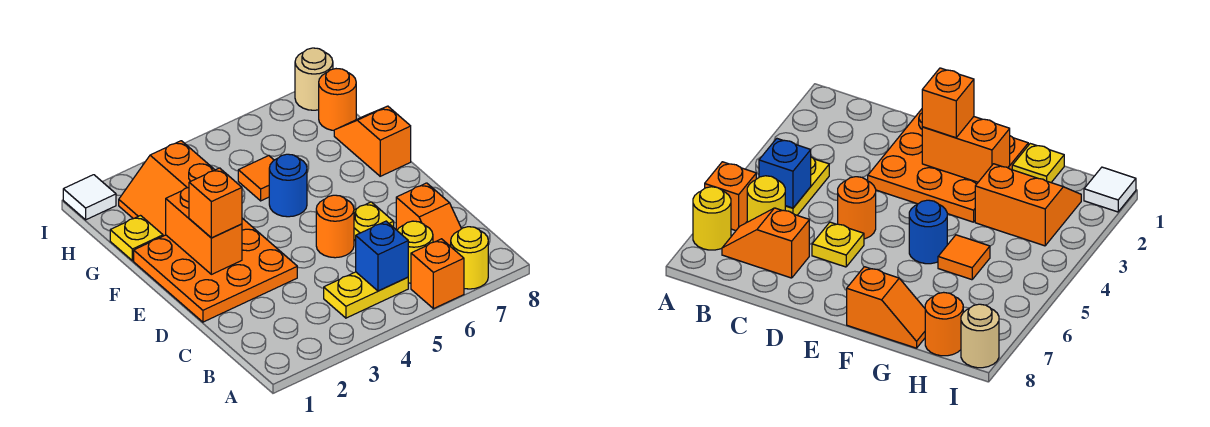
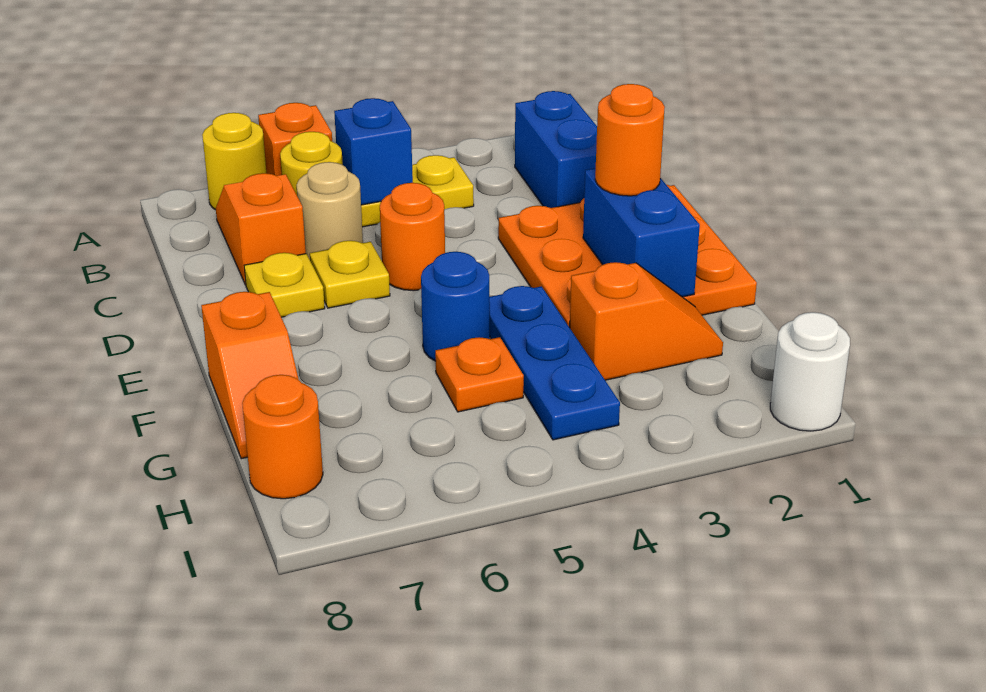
none -> blue 1x2 brick [515,91,597,208]
orange 1x2 brick [166,188,242,274] -> blue 1x2 brick [583,168,700,297]
orange 1x1 brick [189,168,242,238] -> orange 1x1 round brick [595,84,665,196]
none -> blue 1x3 plate [489,286,620,440]
yellow 1x1 plate [110,216,163,261] -> yellow 1x1 plate moved to [244,253,325,317]
orange 2x2 slope [119,141,215,236] -> orange 1x2 slope [570,262,723,380]
orange 1x1 tile [238,156,274,201] -> orange 1x1 plate [435,337,524,412]
white 1x1 tile [63,175,116,220] -> white 1x1 round brick [770,312,850,431]
tan 1x1 round brick [295,48,333,110] -> tan 1x1 round brick moved to [297,162,363,260]

